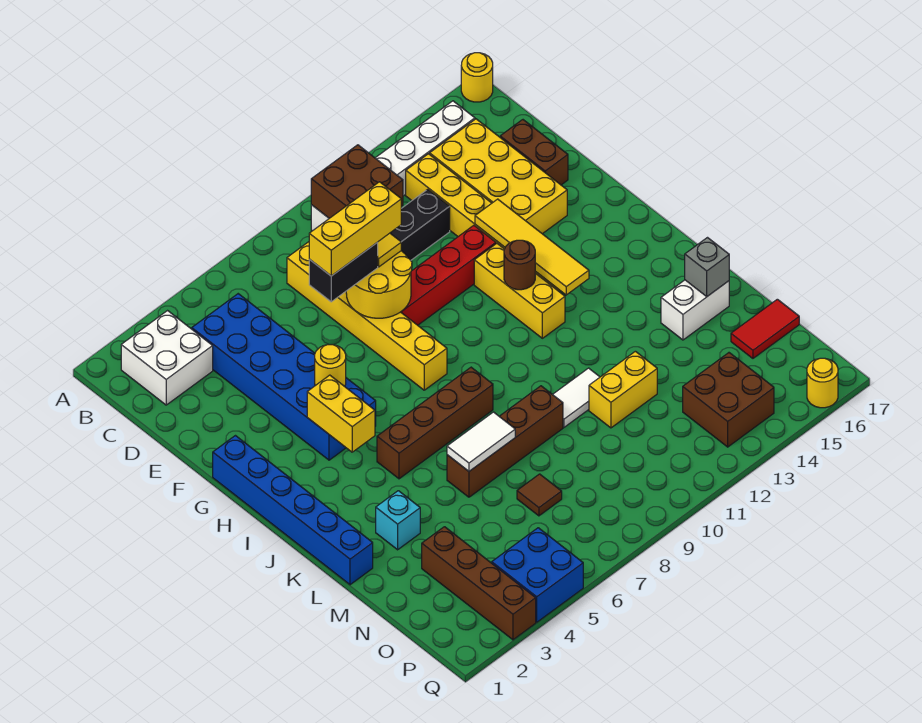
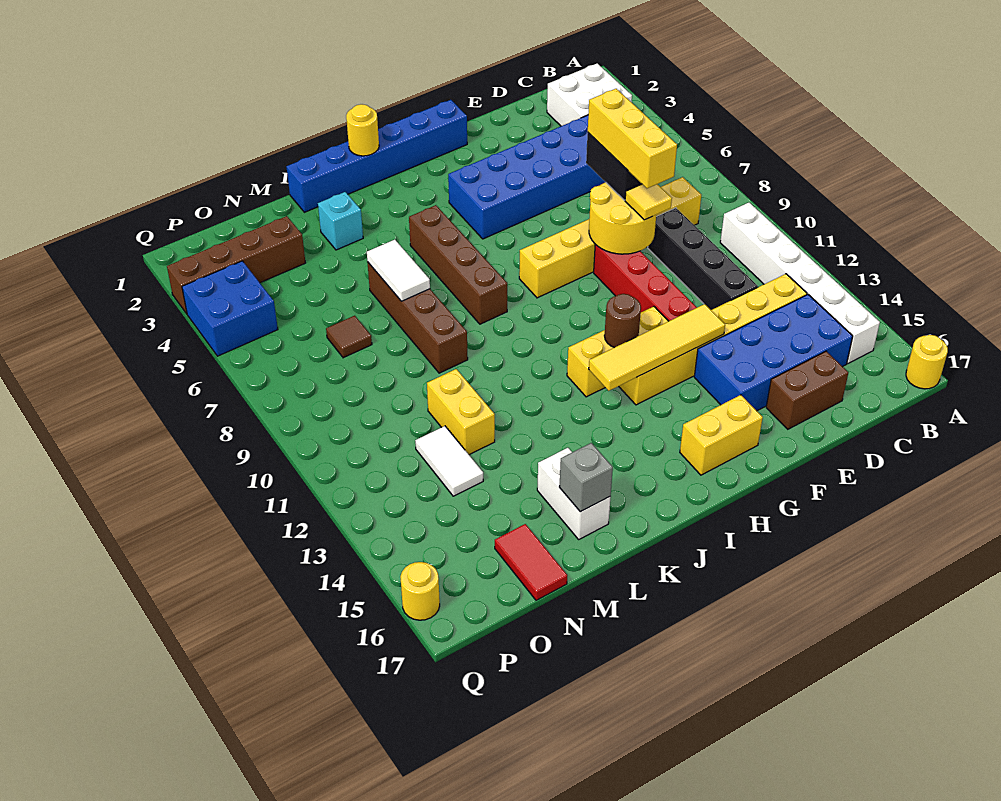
brown 2x2 brick [311,145,403,218] -> none
yellow 2x4 brick [430,119,567,234] -> blue 2x4 brick [694,295,853,411]
yellow 1x1 round brick [315,345,346,386] -> yellow 1x1 round brick moved to [346,104,379,156]
yellow 1x2 brick [307,375,375,452] -> yellow 1x2 brick moved to [680,395,763,475]
white 1x2 tile [552,368,600,427] -> white 1x2 tile moved to [415,426,483,496]
brown 2x2 brick [683,353,774,447] -> none

